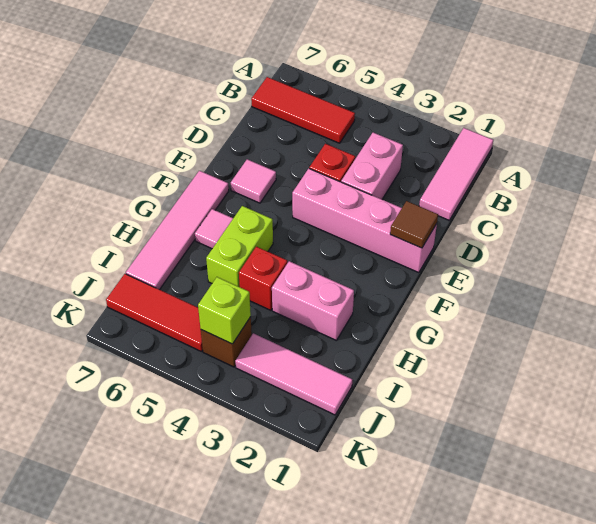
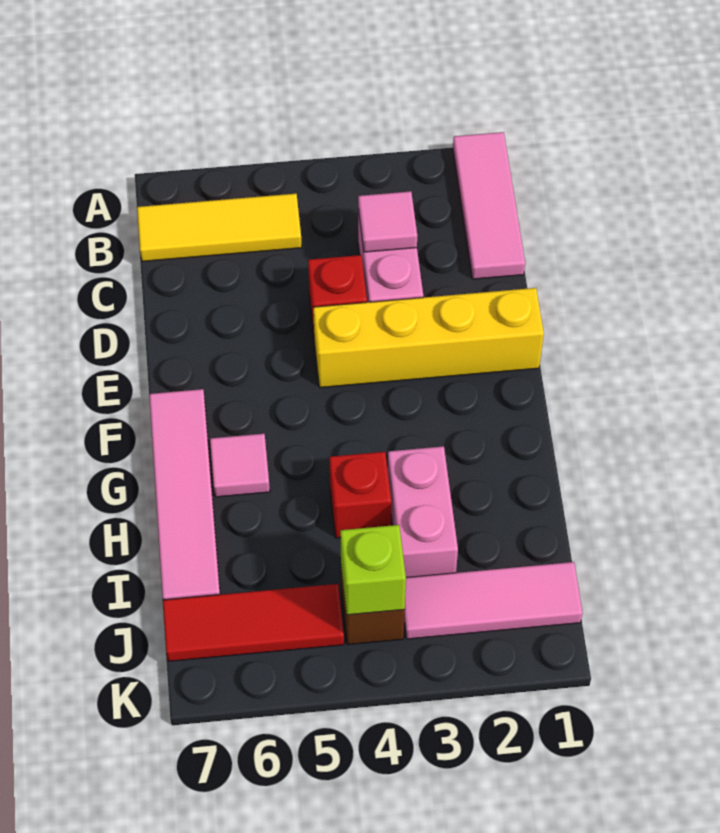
red 1x3 tile [251,77,355,143] -> yellow 1x3 tile [137,194,302,261]
pink 1x4 brick [292,169,437,273] -> yellow 1x4 brick [313,288,544,388]
brown 1x1 tile [390,201,438,248] -> none
pink 1x1 tile [231,159,276,203] -> pink 1x1 tile moved to [358,191,417,252]
lime 1x2 brick [206,206,273,287] -> none
pink 1x2 brick [272,261,354,340] -> pink 1x2 brick turned to [388,446,458,577]

